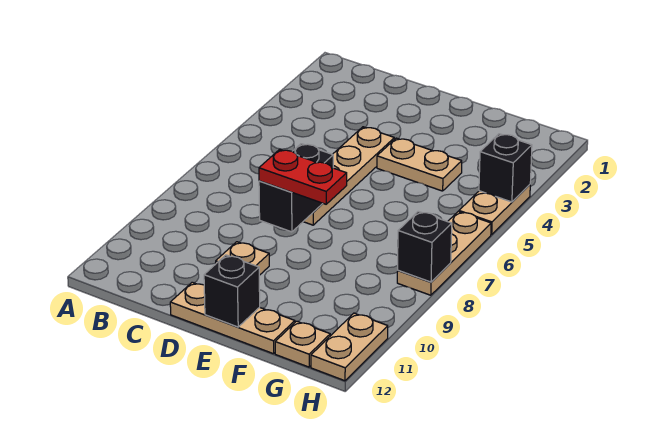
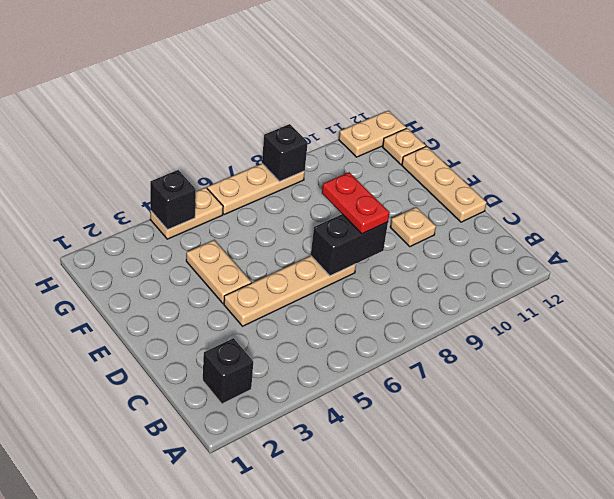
black 1x1 brick [204,255,260,327] -> black 1x1 brick moved to [203,338,253,404]

